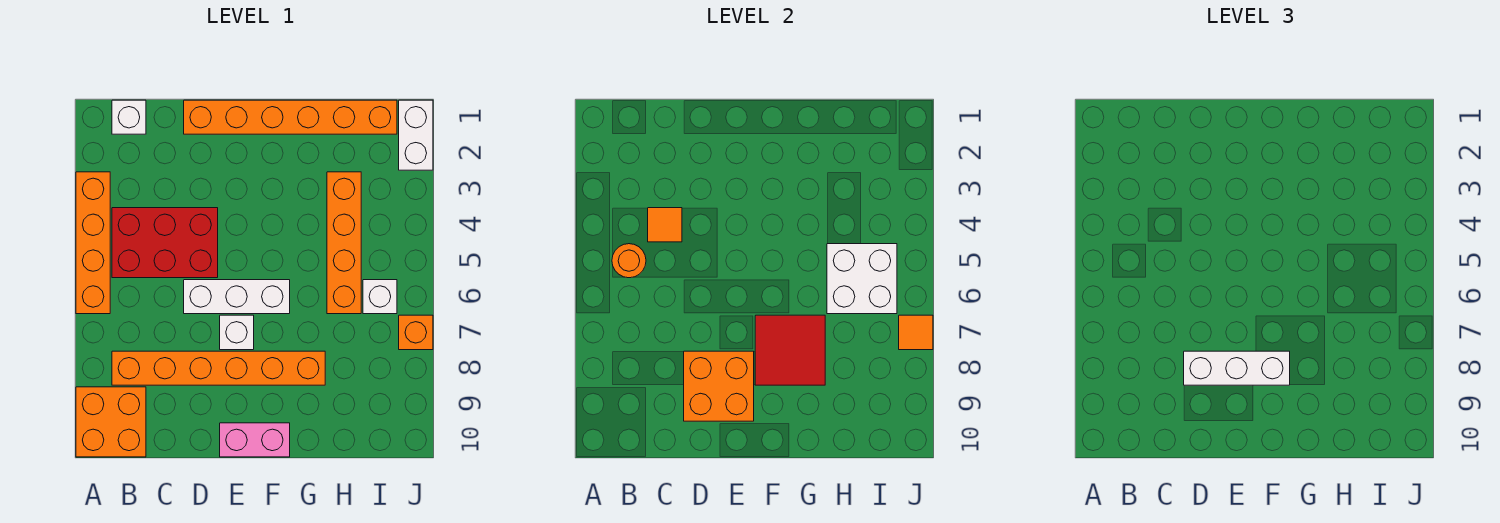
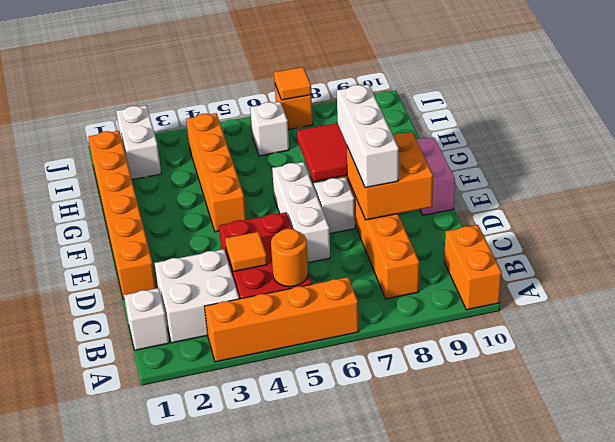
orange 2x2 brick [76,387,146,457] -> orange 1x2 brick [444,225,502,310]
orange 1x4 brick [327,172,361,314] -> orange 1x4 brick turned to [186,113,246,232]
white 2x2 brick [827,244,897,314] -> white 2x2 brick moved to [155,249,239,343]
white 1x2 brick [399,100,433,170] -> white 1x2 brick turned to [116,105,161,180]

